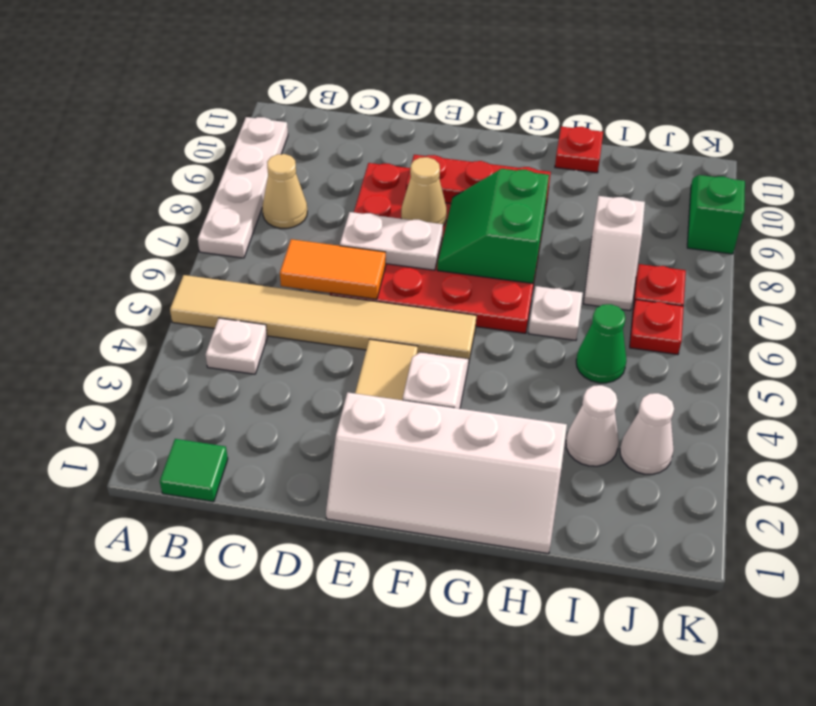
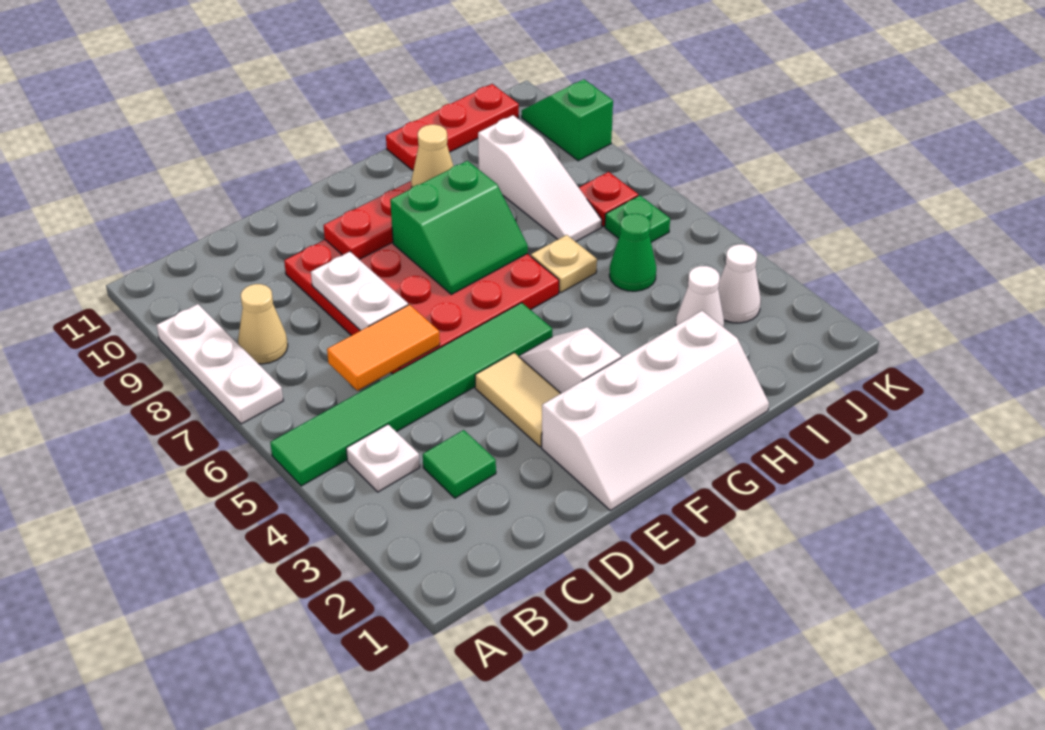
tan 1x6 tile [170,275,476,364] -> green 1x6 tile [270,303,552,486]
white 1x4 plate [198,117,288,258] -> white 1x3 plate [157,304,283,424]
green 1x1 tile [160,439,228,502] -> green 1x1 tile moved to [423,430,496,498]
white 1x2 plate [340,212,443,270] -> white 1x2 plate turned to [311,252,408,331]
tan 1x1 cone [401,157,447,226] -> tan 1x1 cone moved to [411,125,453,187]
green 2x2 slope [437,169,549,283] -> green 2x2 slope turned to [390,161,528,294]
white 1x1 plate [528,286,583,340] -> tan 1x1 plate [531,235,597,293]
red 1x1 plate [555,127,603,173] -> red 1x3 plate [386,84,519,170]
white 1x2 slope [583,196,645,310] -> white 1x3 slope [478,115,602,242]
red 1x1 plate [630,300,684,355] -> green 1x1 plate [605,195,670,242]

